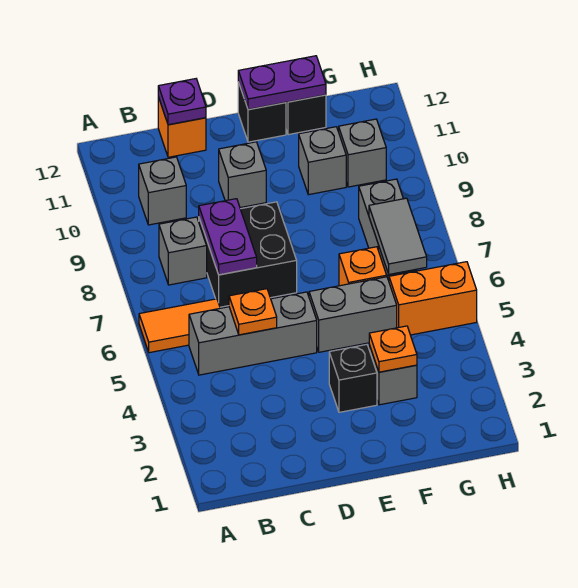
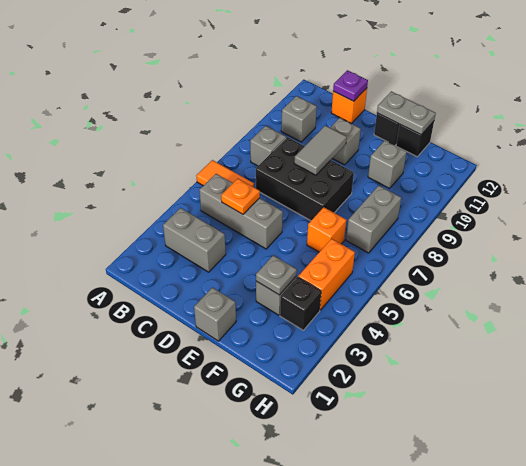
black 2x2 brick [199,202,297,307] -> black 2x3 brick [256,137,354,221]
purple 1x2 plate [199,199,257,275] -> none
black 1x1 brick [329,345,377,412] -> black 1x1 brick moved to [280,277,321,330]
grey 1x2 brick [309,277,397,352] -> grey 1x2 brick moved to [163,208,226,272]
purple 1x2 plate [238,56,326,110] -> grey 1x2 plate [377,91,436,135]
orange 1x1 plate [369,326,417,372] -> grey 1x1 plate [256,255,297,295]
orange 1x2 brick [389,262,477,335] -> orange 1x2 brick turned to [298,239,355,310]
grey 1x2 tile [369,198,427,274] -> grey 1x2 tile moved to [294,126,347,175]
grey 1x1 brick [339,119,386,187] -> grey 1x1 brick moved to [194,287,236,341]

